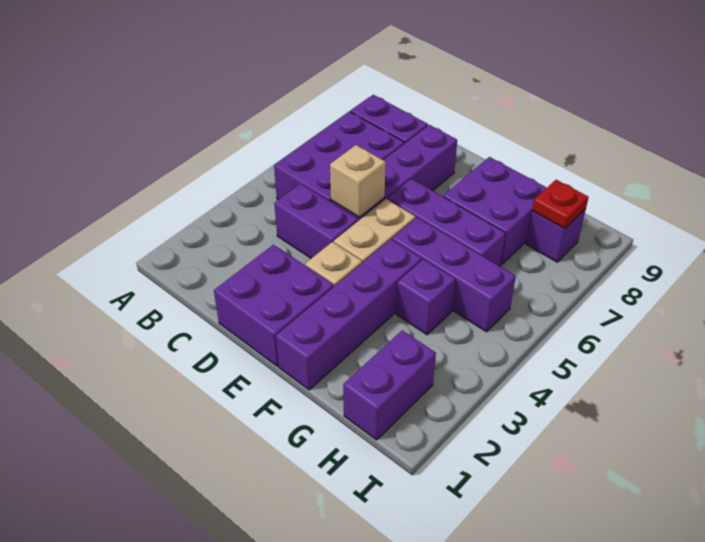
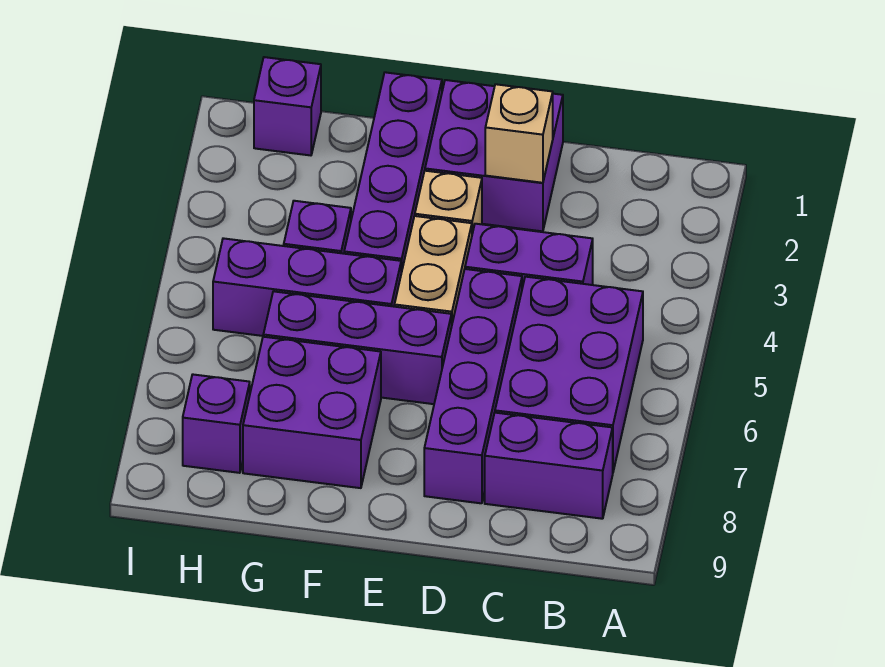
tan 1x1 brick [330,145,386,217] -> tan 1x1 brick moved to [485,84,553,183]
purple 1x2 brick [343,330,436,440] -> purple 1x1 brick [254,57,321,155]
red 1x1 plate [532,180,589,229] -> none

